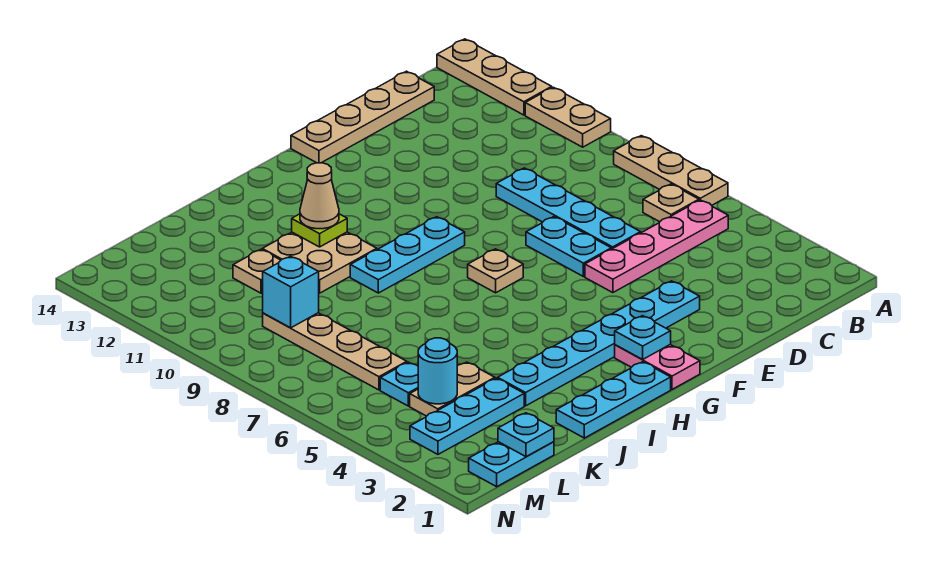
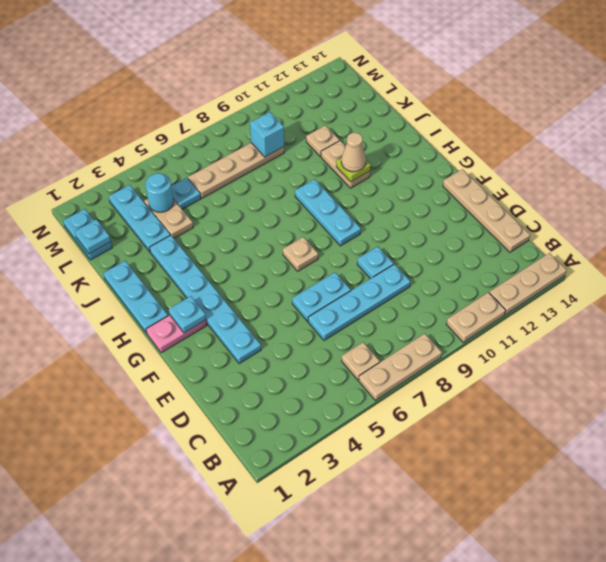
pink 1x4 plate [585,200,728,293] -> none
none -> cyan 1x1 plate [357,247,394,279]
tan 2x2 plate [262,232,377,293] -> tan 1x2 plate [321,141,370,188]

